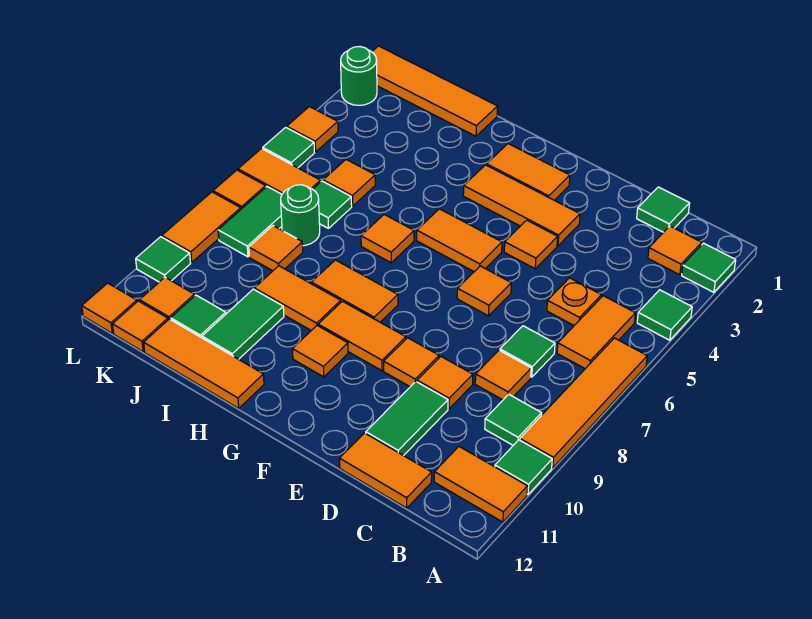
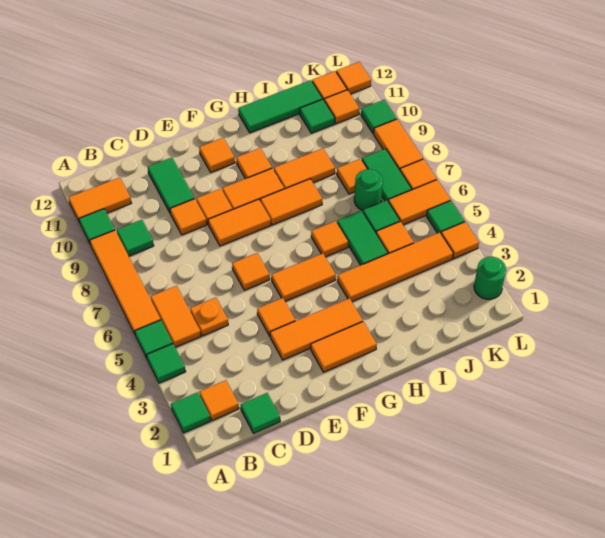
green 1x1 tile [500,326,555,377] -> green 1x1 tile moved to [135,320,173,358]
orange 1x1 tile [475,350,531,400] -> orange 1x1 tile moved to [199,138,235,172]
orange 1x2 tile [339,433,432,508] -> orange 1x2 tile moved to [208,199,271,246]
orange 1x3 tile [144,319,264,408] -> green 1x3 tile [238,80,323,133]
orange 1x4 tile [372,46,498,136] -> orange 1x4 tile moved to [337,232,453,302]
green 1x2 tile [202,289,284,359] -> green 1x2 tile moved to [337,210,388,265]

